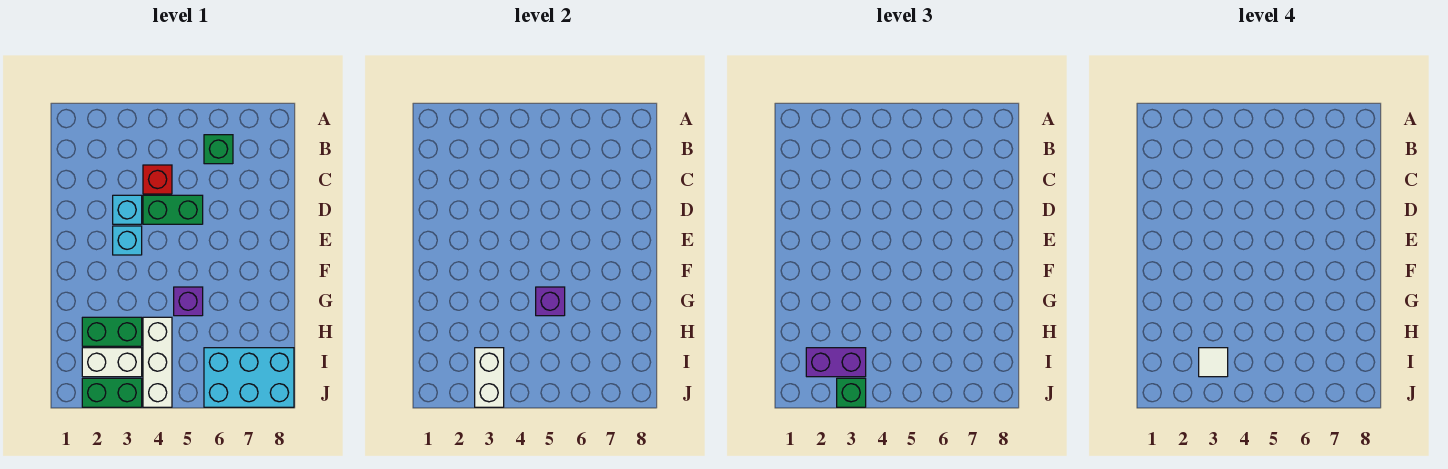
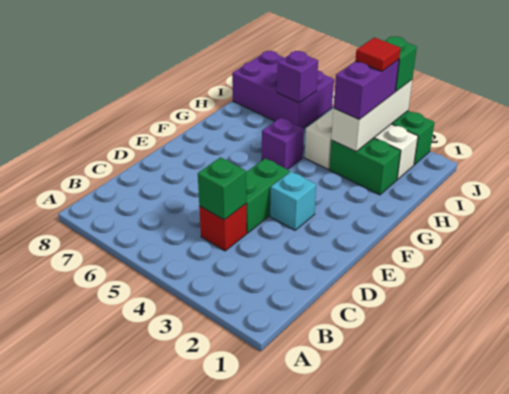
green 1x1 brick [204,135,233,164] -> green 1x1 brick moved to [198,157,246,220]
cyan 1x1 brick [113,195,142,224] -> none
green 1x2 brick [143,195,203,224] -> green 1x2 brick turned to [246,158,290,233]
purple 1x1 brick [536,287,565,316] -> purple 1x1 brick moved to [277,51,318,103]
purple 1x2 brick [806,348,866,377] -> purple 1x2 brick turned to [334,60,399,120]
white 1x2 brick [475,348,504,407] -> white 1x3 brick [331,80,412,151]
white 1x1 tile [1199,348,1228,377] -> red 1x1 tile [355,37,401,71]
cyan 2x3 brick [204,348,294,407] -> purple 2x3 brick [232,51,334,128]

